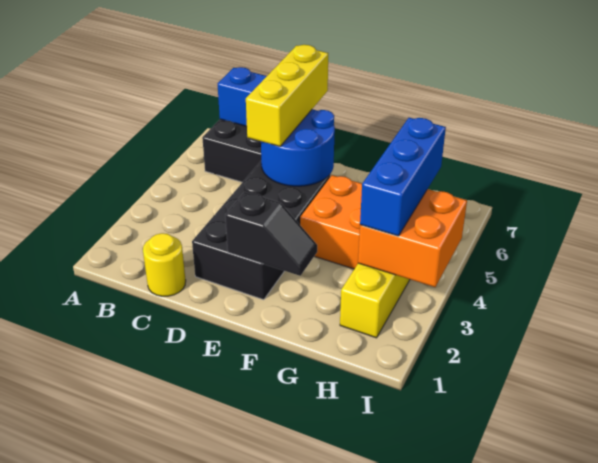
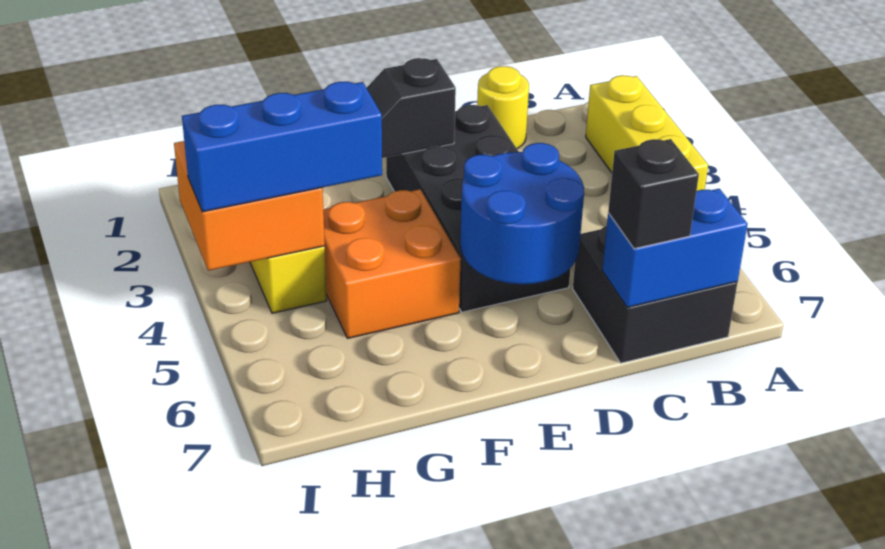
none -> black 1x1 brick [608,139,699,248]
yellow 1x3 brick [246,45,328,146] -> yellow 1x3 brick moved to [586,75,708,191]
blue 1x3 brick [360,118,446,236] -> blue 1x3 brick turned to [182,82,382,212]

